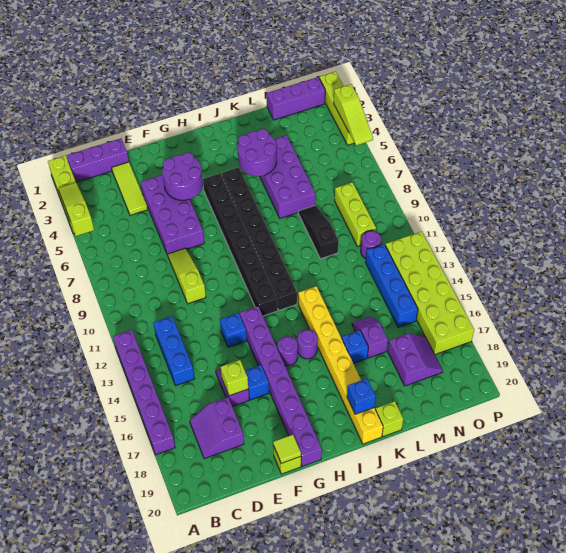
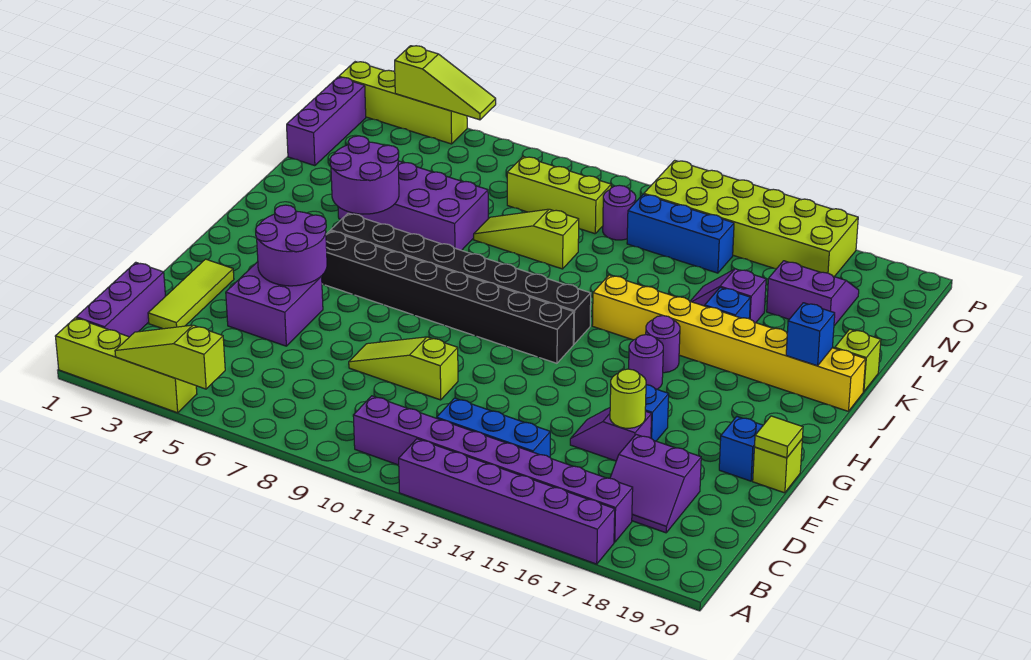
lime 1x3 tile [112,162,148,215] -> lime 1x3 tile turned to [148,259,234,329]
purple 2x4 brick [141,175,204,255] -> purple 2x2 brick [226,262,323,346]
lime 1x1 brick [221,360,248,396] -> lime 1x1 round brick [610,369,646,428]
blue 1x1 brick [220,313,247,347] -> blue 1x1 brick moved to [719,417,763,481]
purple 1x8 brick [240,306,322,466] -> purple 1x8 brick moved to [353,396,633,542]
black 1x3 slope [298,205,339,259] -> lime 1x3 slope [474,209,579,269]
blue 1x4 brick [366,244,418,327] -> blue 1x3 brick [627,194,734,273]

